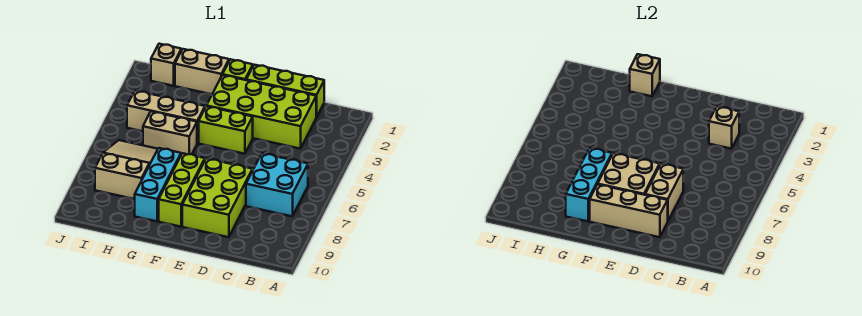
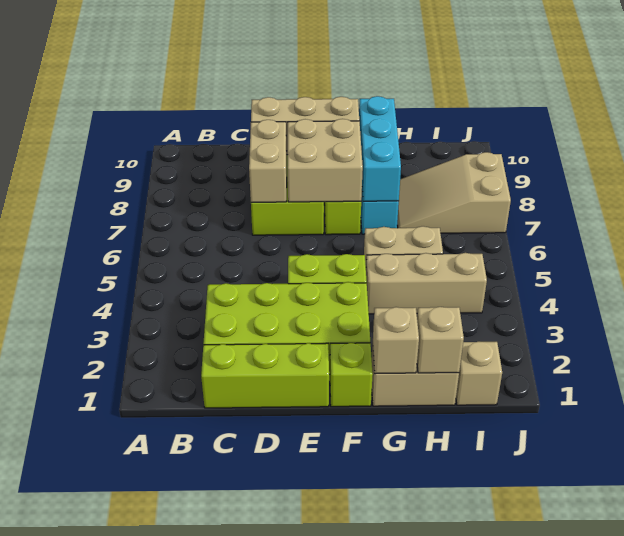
cyan 2x2 brick [246,153,308,216] -> none
tan 1x1 brick [709,107,739,149] -> tan 1x1 brick moved to [417,307,464,373]
tan 2x3 slope [95,140,158,199] -> tan 2x3 slope turned to [397,152,511,233]

